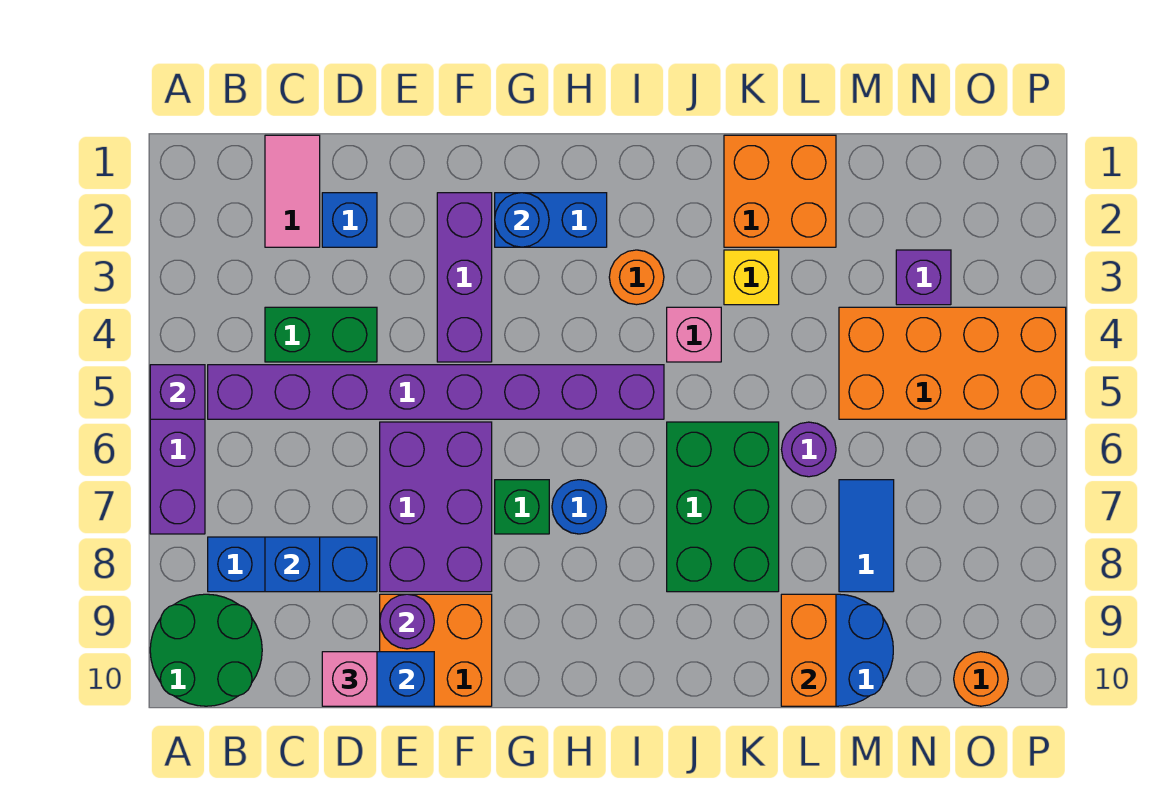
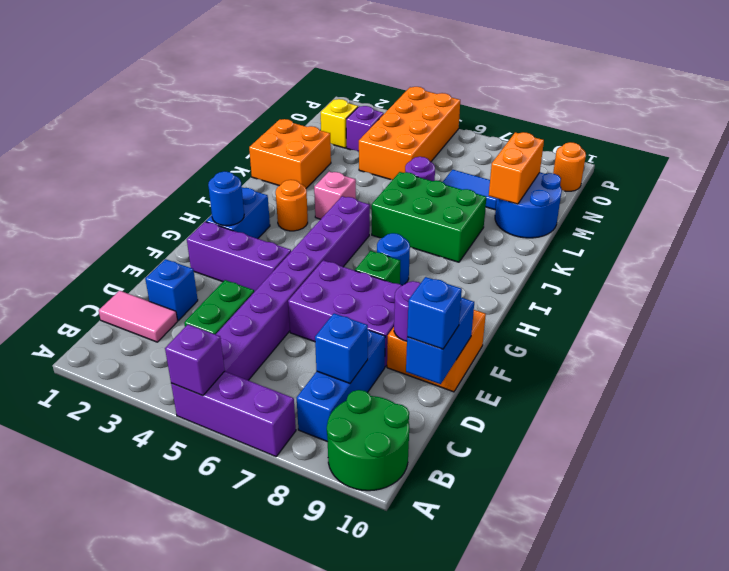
pink 1x1 brick [322,652,377,706] -> blue 1x1 brick [407,277,462,349]
yellow 1x1 brick [724,250,779,305] -> yellow 1x1 brick moved to [321,99,358,148]
orange 1x2 brick [781,594,836,706] -> orange 1x2 brick turned to [489,132,544,204]

